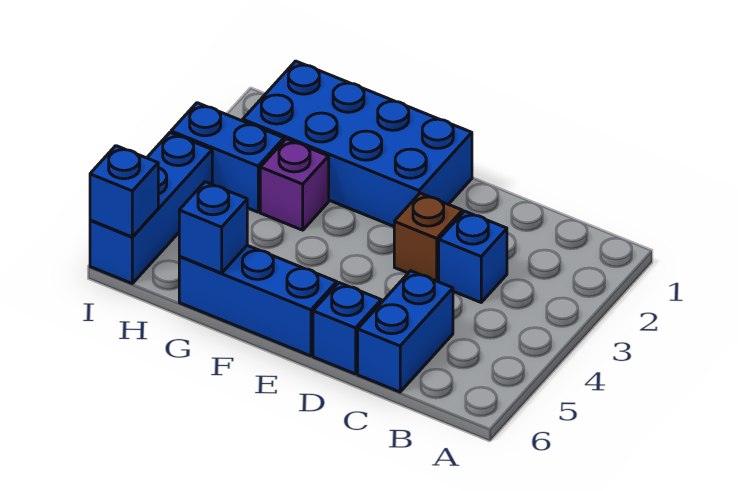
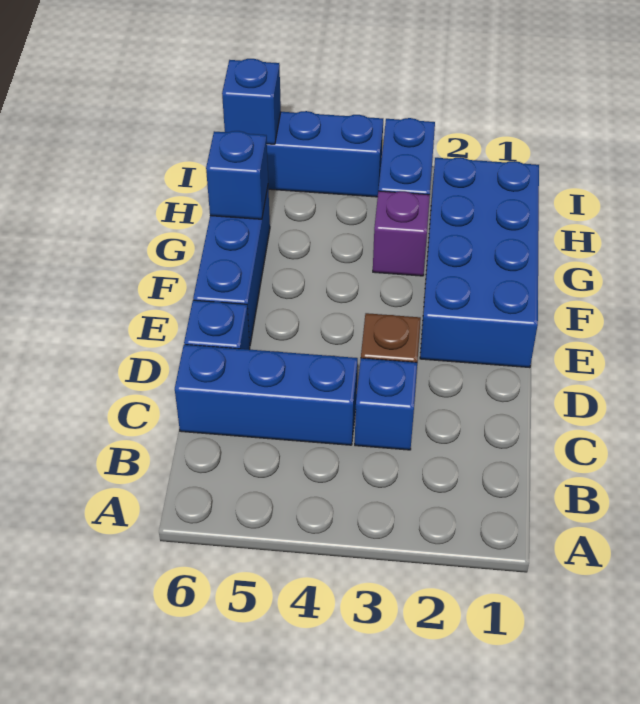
blue 1x2 brick [358,271,453,392] -> blue 1x3 brick [175,345,358,445]

